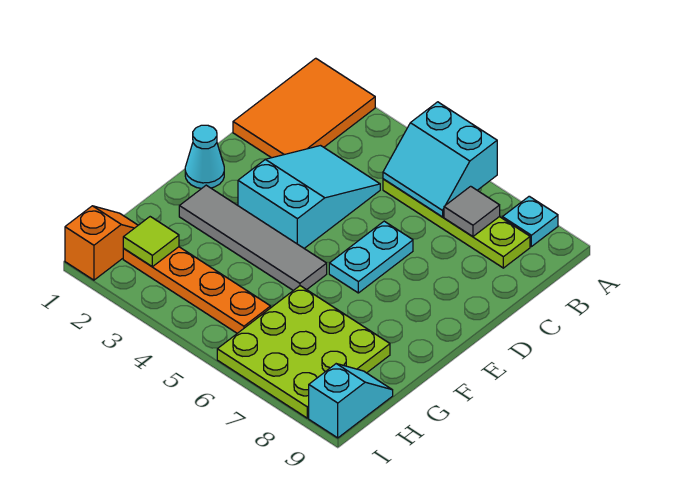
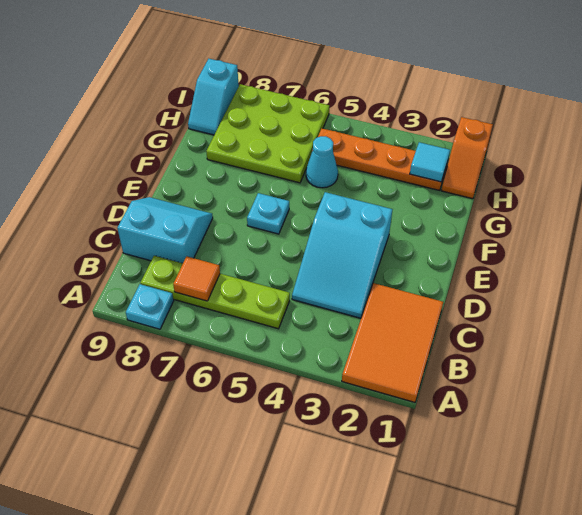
cyan 2x2 slope [383,102,497,217] -> cyan 2x2 slope moved to [117,197,213,263]
grey 1x1 tile [444,186,500,237] -> orange 1x1 tile [173,256,220,301]
cyan 1x2 plate [329,221,413,293] -> cyan 1x1 plate [247,193,289,234]
cyan 1x1 cone [185,125,224,189] -> cyan 1x1 cone moved to [306,136,338,188]
grey 1x4 tile [179,185,327,291] -> none
lime 1x1 tile [123,217,179,267] -> cyan 1x1 tile [410,142,450,182]

